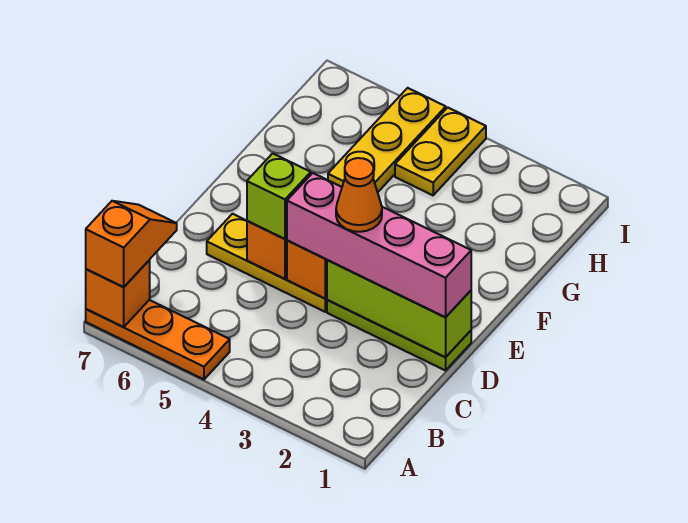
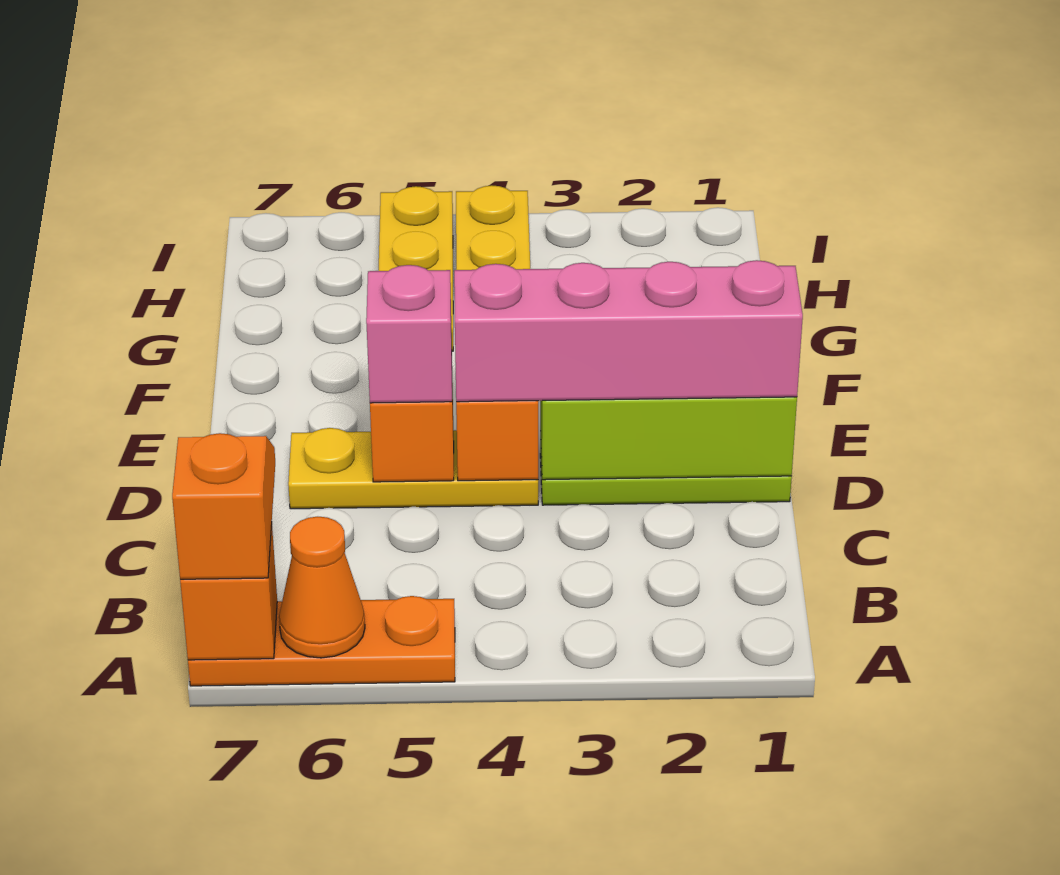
orange 1x1 cone [336,158,382,232] -> orange 1x1 cone moved to [279,517,365,658]
lime 1x1 brick [247,153,311,239] -> pink 1x1 brick [366,265,452,403]

